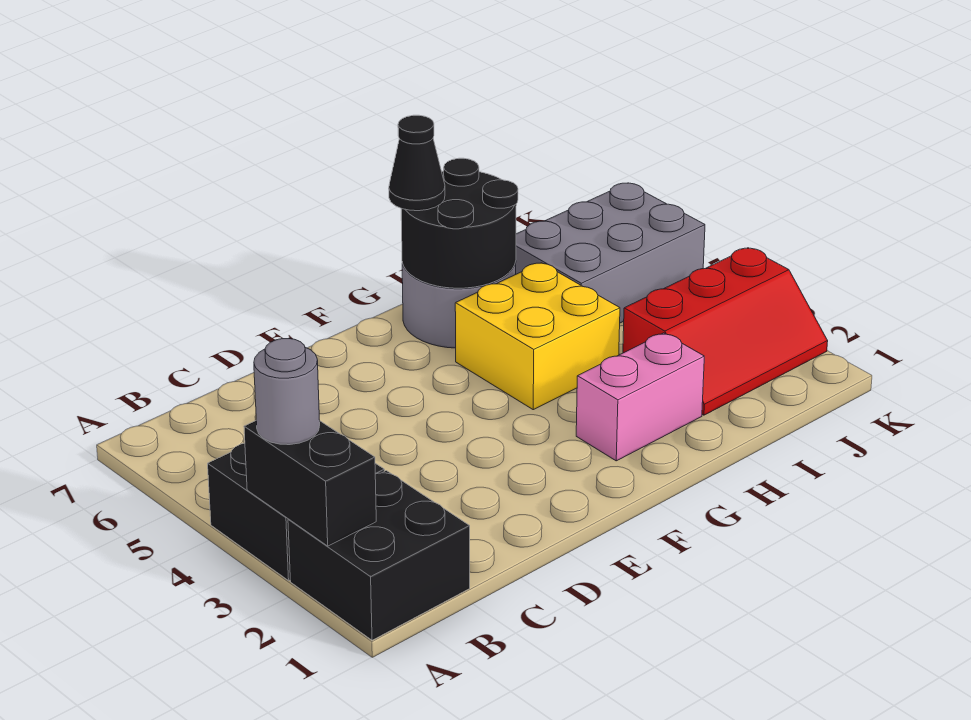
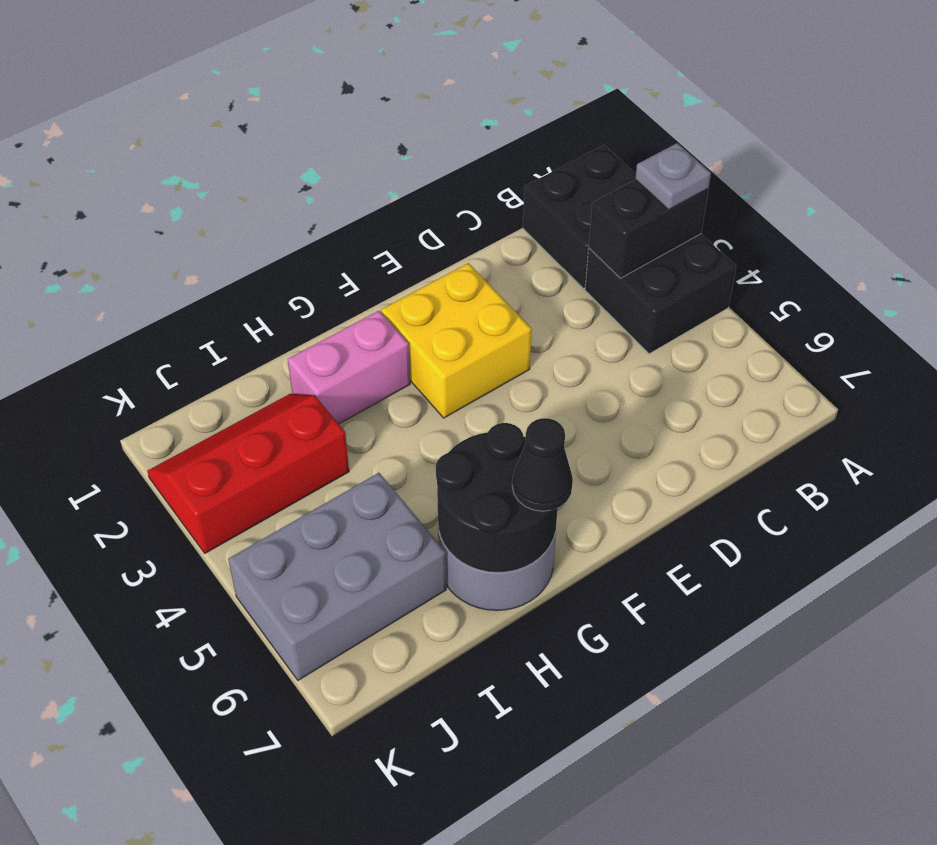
black 1x2 brick [244,421,376,546] -> black 1x2 brick turned to [589,180,708,278]
grey 1x1 round brick [254,339,320,445] -> grey 1x1 plate [635,143,711,210]
yellow 2x2 brick [455,263,620,410] -> yellow 2x2 brick moved to [381,263,531,418]

